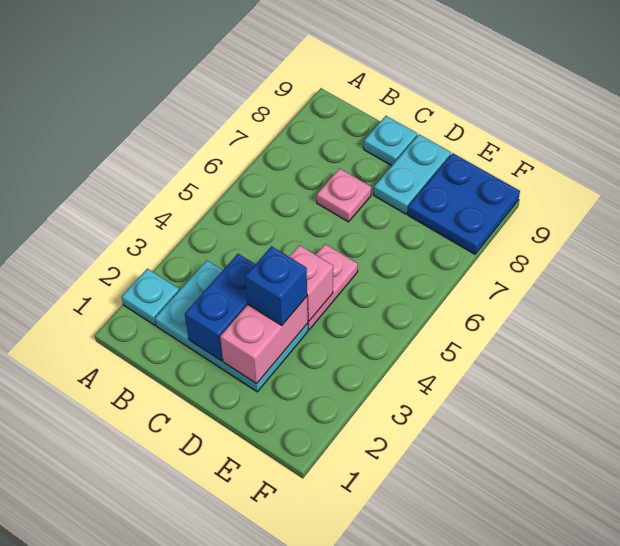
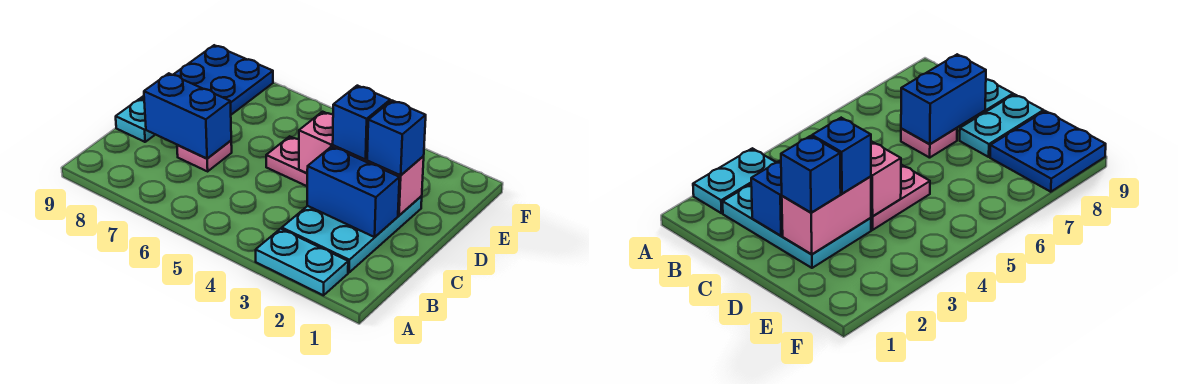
cyan 1x1 plate [122,269,179,325] -> cyan 1x2 plate [256,229,348,295]
none -> blue 1x2 brick [144,73,231,159]
none -> blue 1x1 brick [367,101,426,175]

